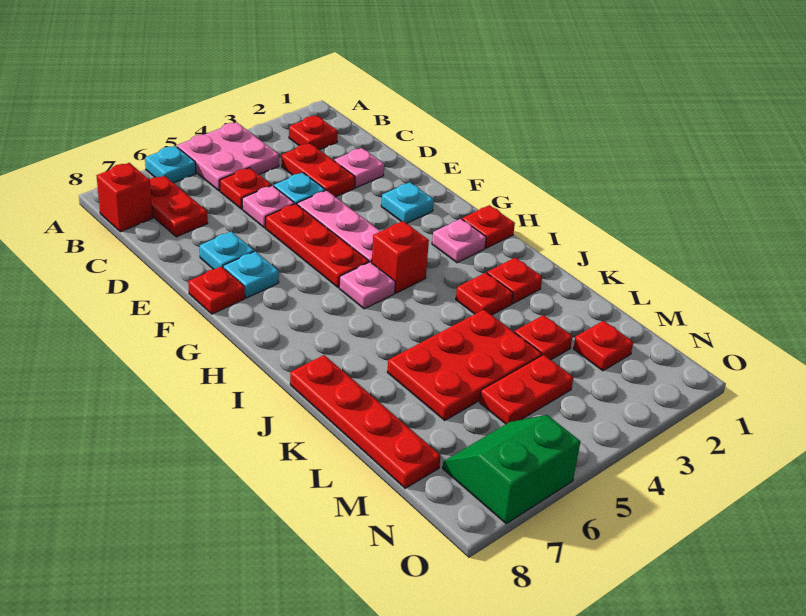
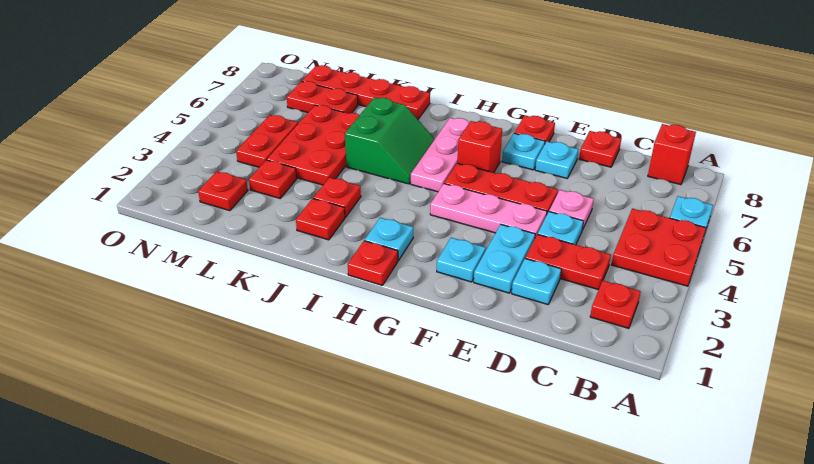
pink 2x2 plate [177,122,279,191] -> red 2x2 plate [611,209,706,286]
red 1x2 plate [150,176,208,237] -> red 1x2 plate moved to [287,81,358,113]
red 1x1 plate [220,168,271,209] -> red 1x1 plate moved to [579,131,621,167]
pink 1x1 plate [334,148,384,188] -> cyan 1x1 plate [512,259,561,305]
none -> cyan 1x2 plate [474,224,535,293]
pink 1x1 plate [432,219,486,263] -> cyan 1x1 plate [365,218,413,260]
red 1x1 brick [372,221,429,293] -> red 1x1 brick moved to [457,121,502,173]
pink 1x1 plate [339,262,395,309] -> pink 1x3 plate [411,118,469,192]
green 2x2 slope [443,415,580,524] -> green 2x2 slope moved to [345,98,435,184]

